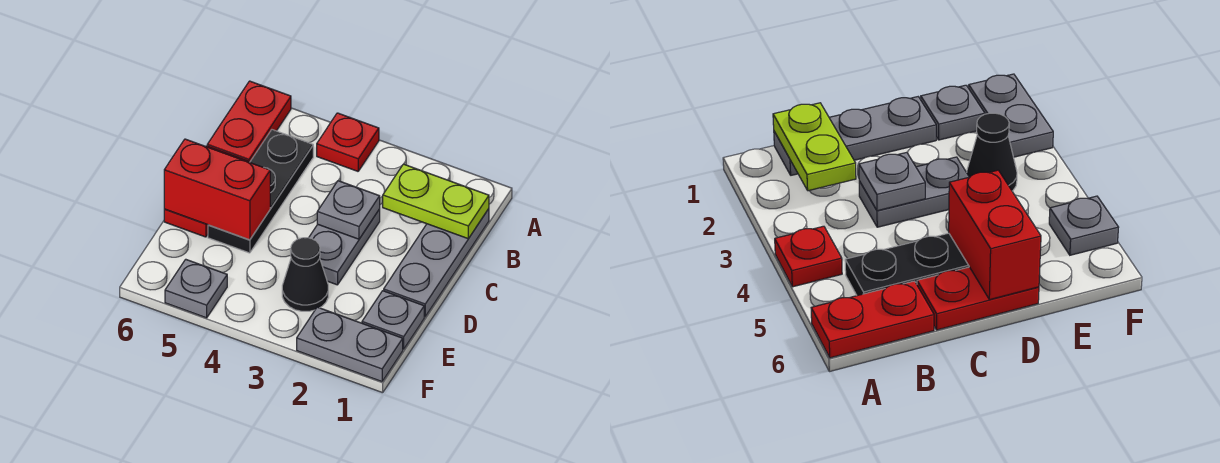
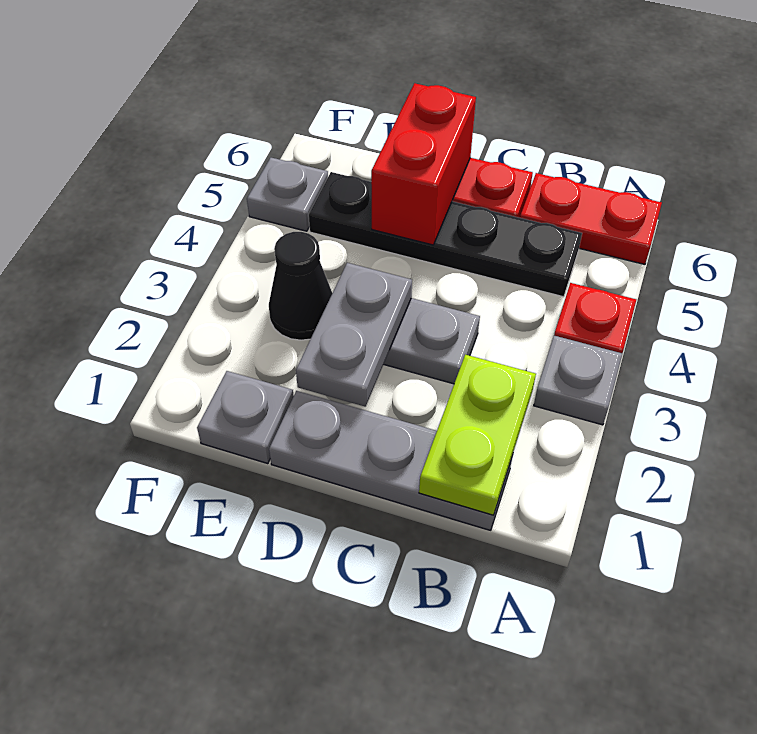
black 1x3 plate [208,130,313,253] -> black 1x4 plate [309,172,582,297]
grey 1x1 plate [317,181,380,239] -> grey 1x1 plate moved to [534,336,622,425]
grey 1x2 plate [297,307,403,382] -> grey 1x2 plate moved to [296,263,412,407]

